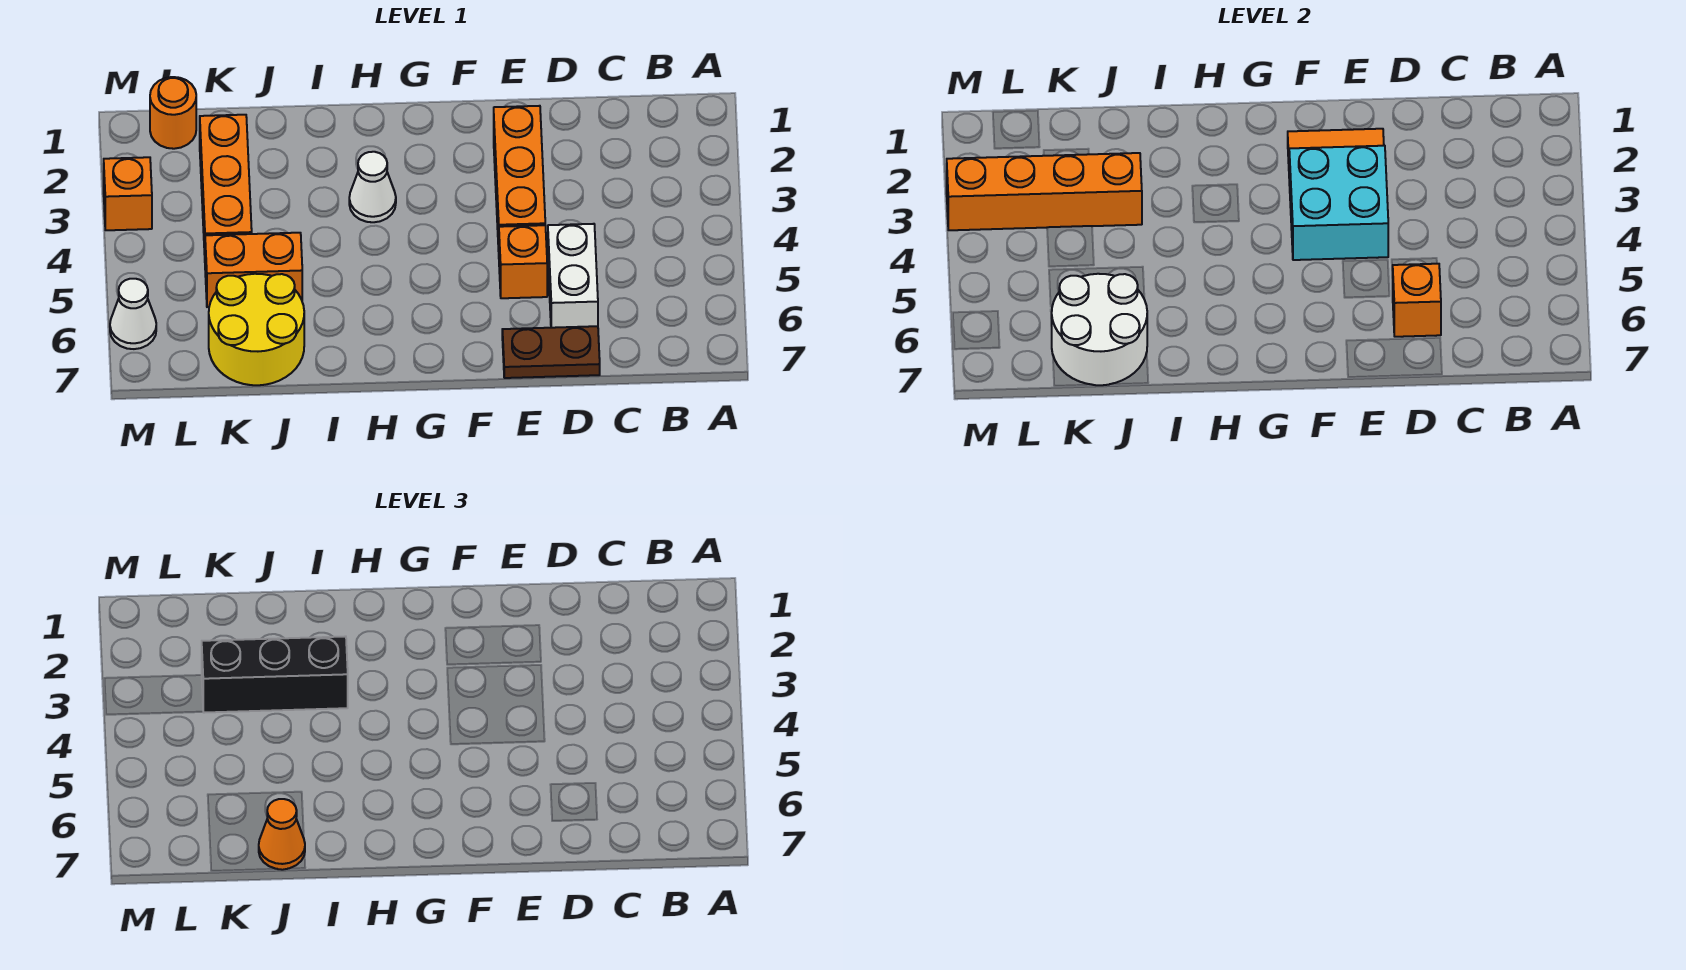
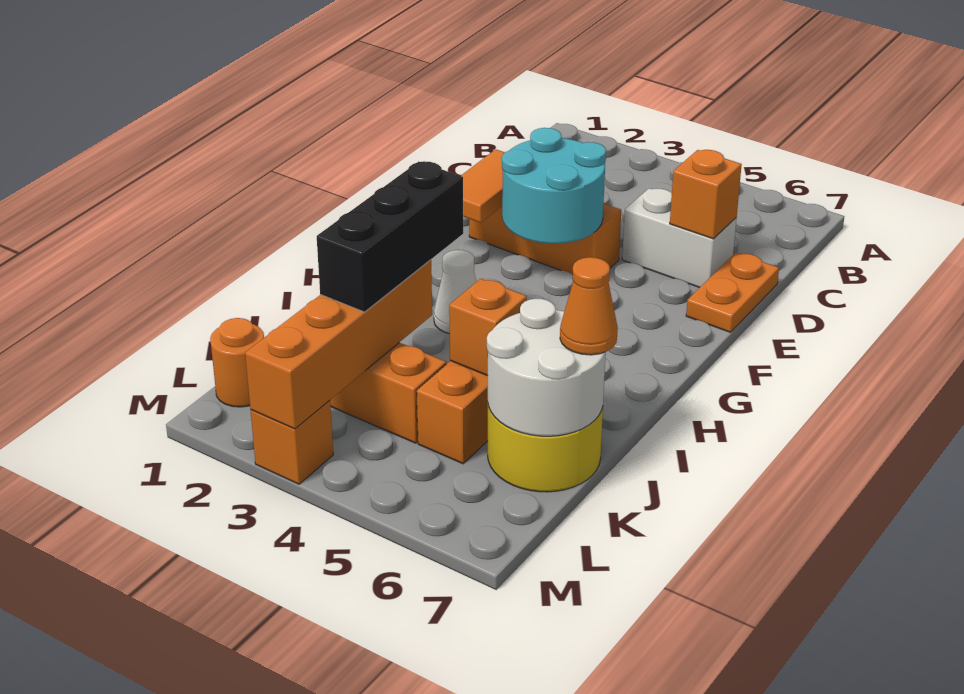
brown 1x2 plate [502,326,600,378] -> orange 1x2 plate [686,253,779,332]
cyan 2x2 brick [1289,146,1388,260] -> cyan 2x2 round brick [502,128,606,244]
orange 1x1 brick [499,225,547,298] -> orange 1x1 brick moved to [449,279,527,376]
white 1x1 cone [110,279,156,349] -> none

